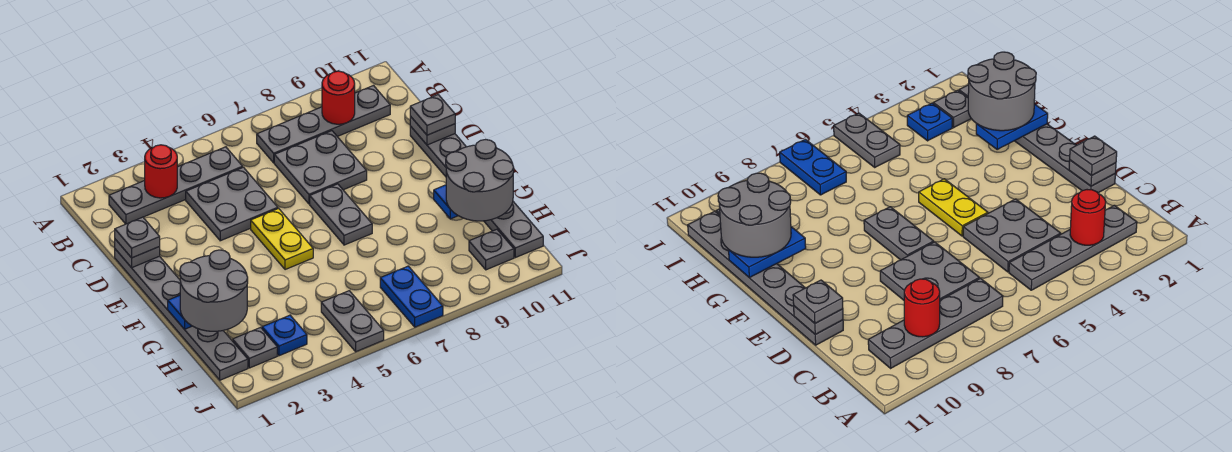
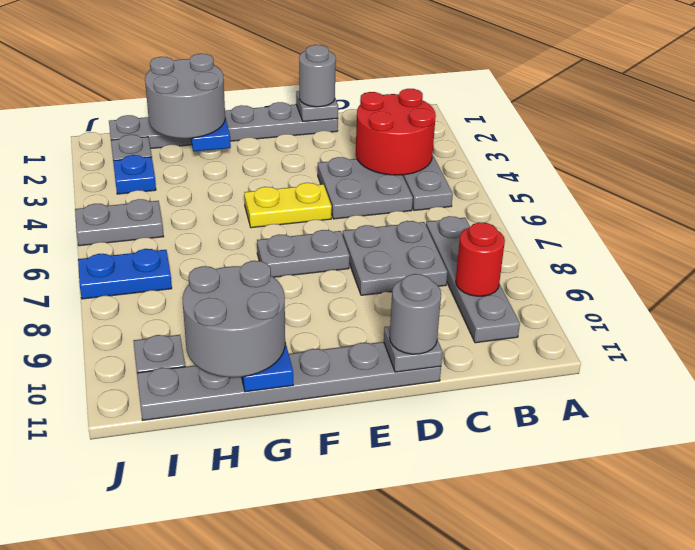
red 1x1 round brick [145,145,177,198] -> red 2x2 round brick [356,89,436,175]
grey 1x1 plate [115,217,160,258] -> grey 1x1 round brick [299,45,336,107]
grey 1x1 plate [410,95,455,135] -> grey 1x1 round brick [390,274,441,354]

